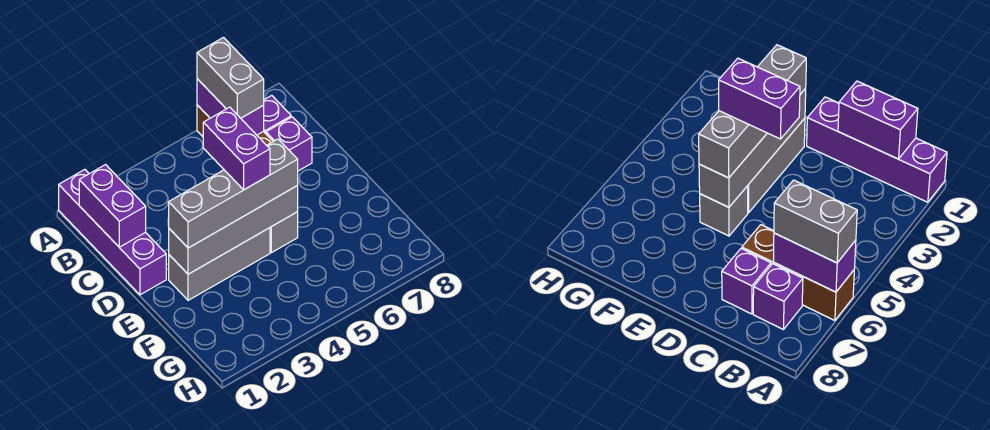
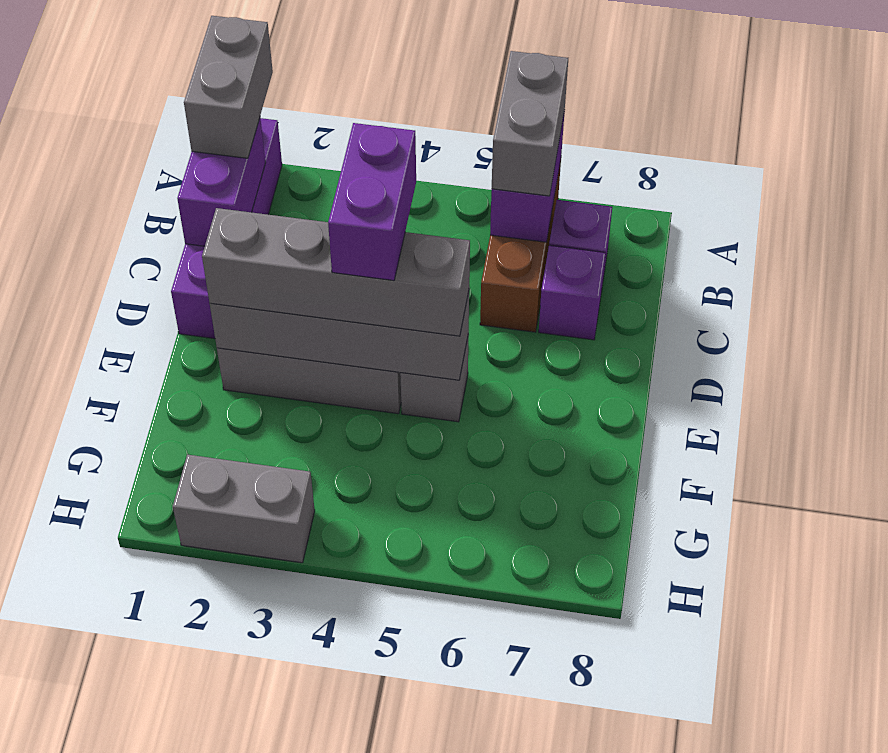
none -> grey 1x2 brick [184,16,273,158]
none -> grey 1x2 brick [173,455,315,563]

